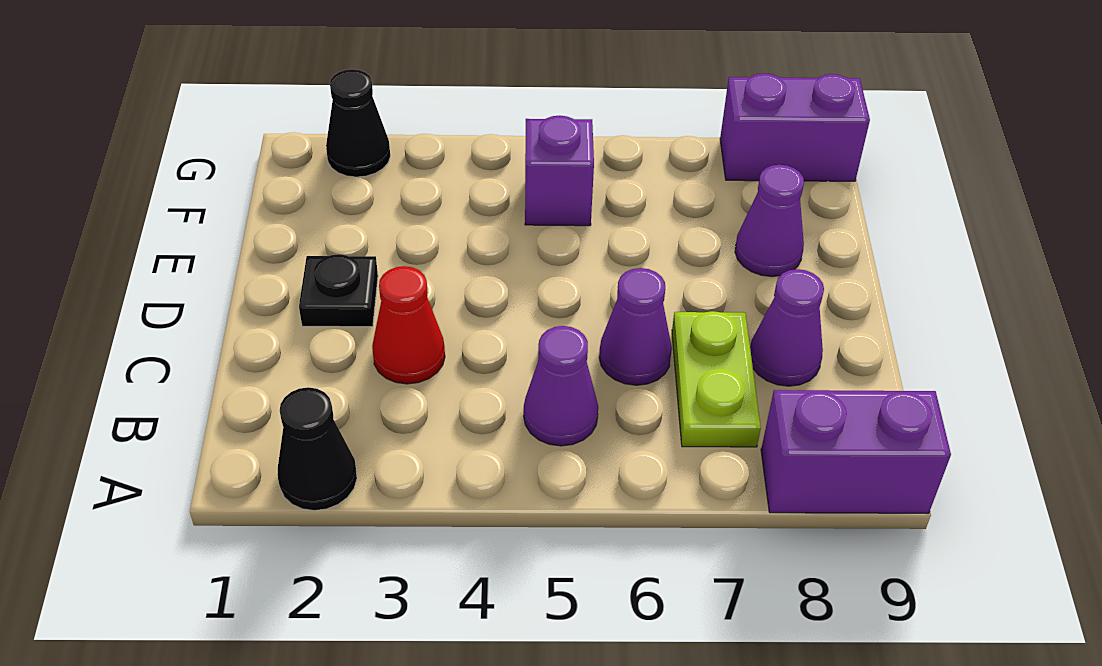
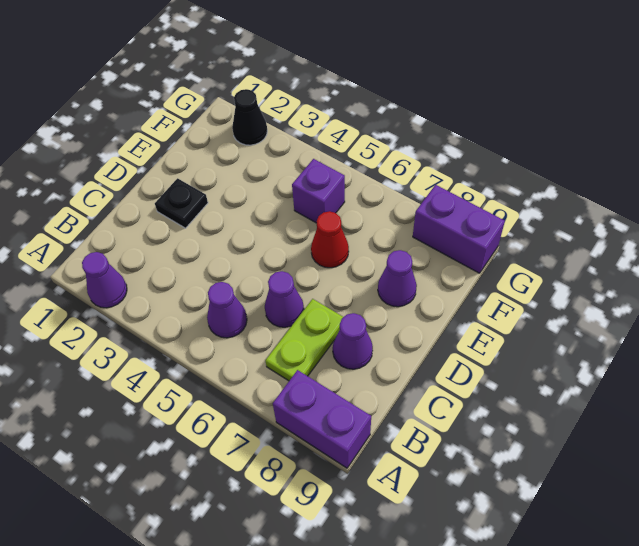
black 1x1 cone [278,387,357,511] -> purple 1x1 cone [82,252,127,308]
red 1x1 cone [372,266,445,384] -> red 1x1 cone moved to [311,211,349,268]

